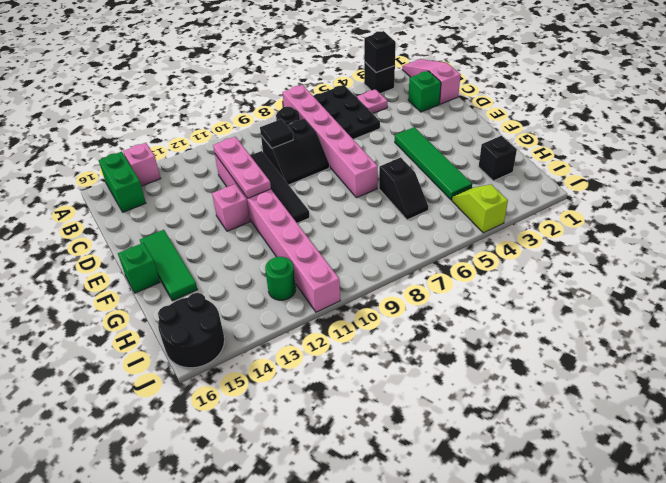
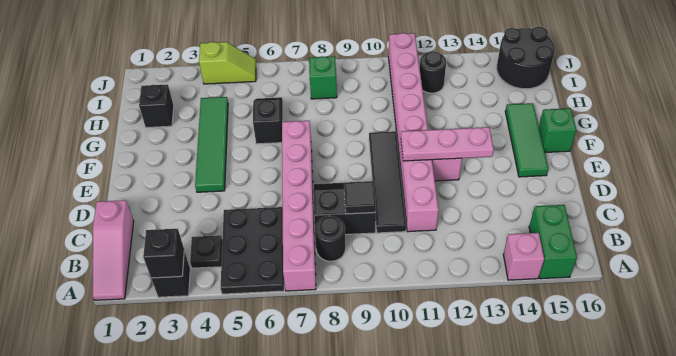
pink 1x1 plate [357,89,387,114] -> black 1x1 plate [190,235,222,268]
green 1x1 brick [408,71,441,112] -> green 1x1 brick moved to [309,56,337,99]
pink 1x3 plate [213,137,271,198] -> pink 1x3 plate turned to [401,127,494,161]
lime 1x2 slope [452,184,508,233] -> lime 1x2 slope turned to [199,42,256,84]
green 1x1 round brick [265,257,296,300] -> black 1x1 round brick [420,51,446,93]

